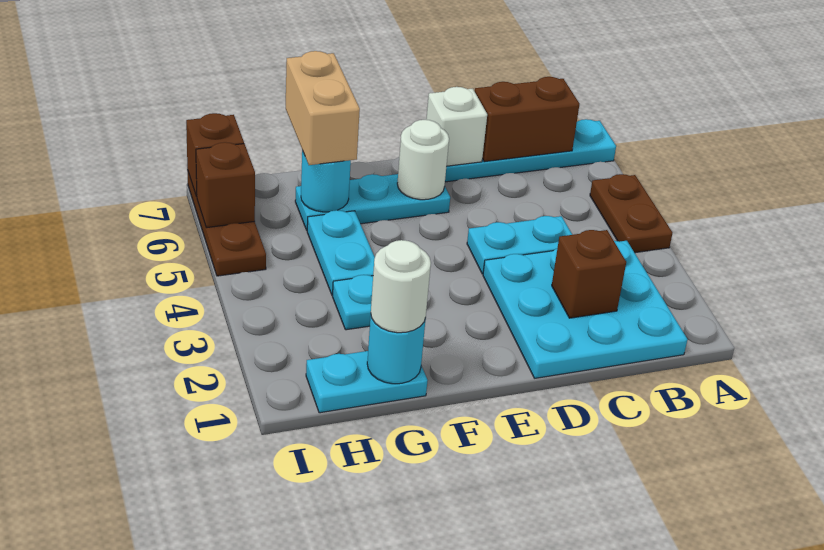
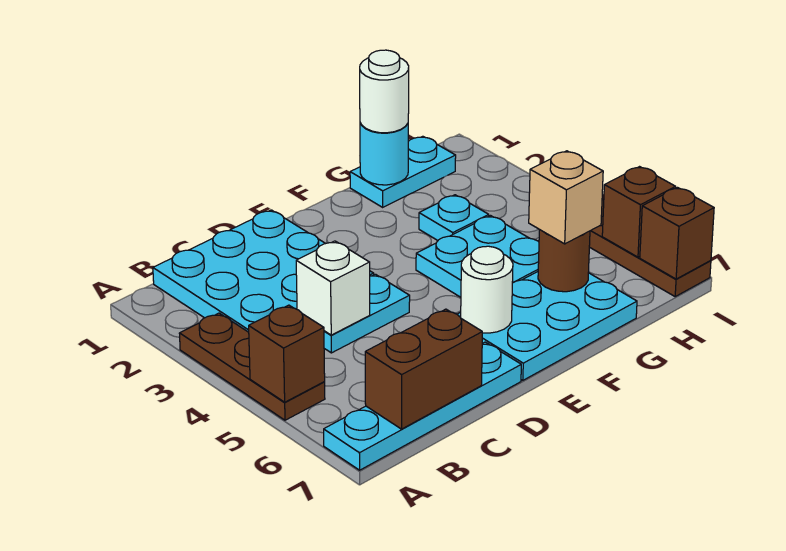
brown 1x2 plate [590,174,672,253] -> brown 1x3 plate [179,313,325,420]
brown 1x1 brick [552,230,626,318] -> brown 1x1 brick moved to [249,305,325,402]
white 1x1 brick [426,87,487,166] -> white 1x1 brick moved to [296,241,370,335]
cyan 1x3 plate [295,174,450,230] -> cyan 2x3 plate [457,272,637,380]
cyan 1x2 plate [307,210,375,295] -> cyan 2x2 plate [416,216,539,297]
cyan 1x1 round brick [301,150,351,212] -> brown 1x1 round brick [538,230,590,292]
tan 1x2 brick [286,51,360,165] -> tan 1x1 brick [529,151,603,244]

